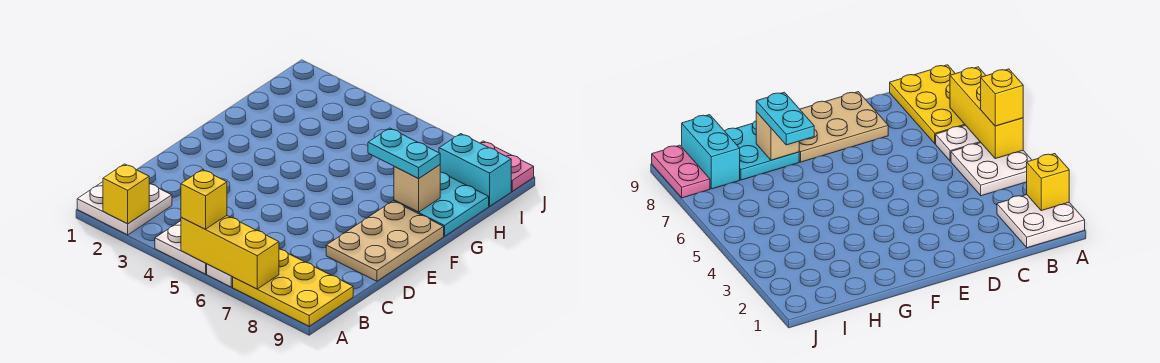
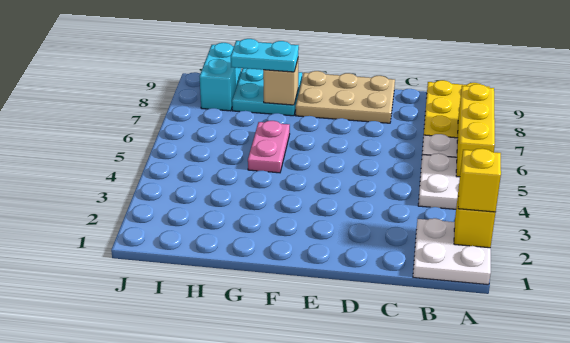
yellow 1x1 brick [181,170,227,229] -> yellow 1x1 brick moved to [458,148,501,212]
cyan 1x2 plate [368,128,440,179] -> cyan 1x2 plate turned to [231,39,299,72]
pink 1x2 plate [481,141,534,191] -> pink 1x2 plate moved to [248,121,290,173]

